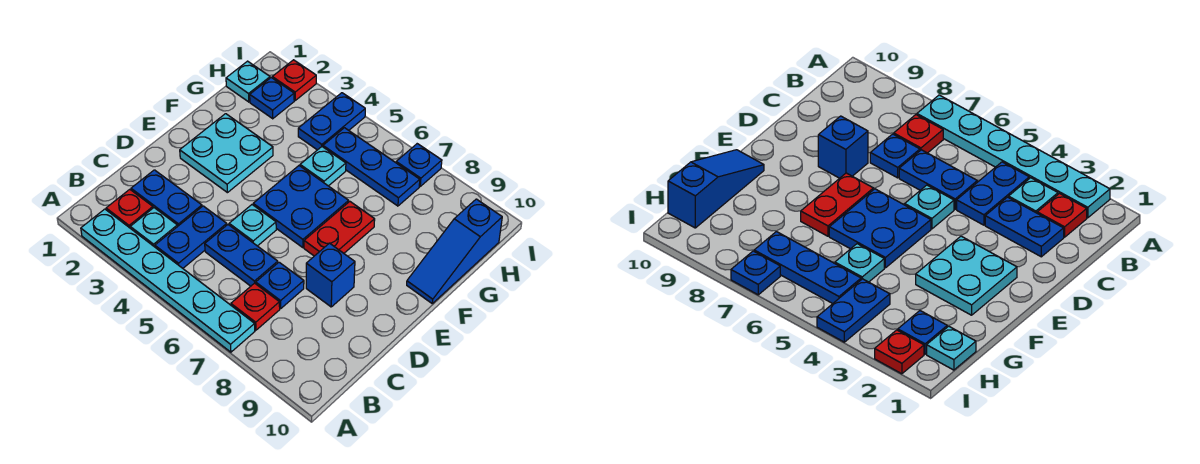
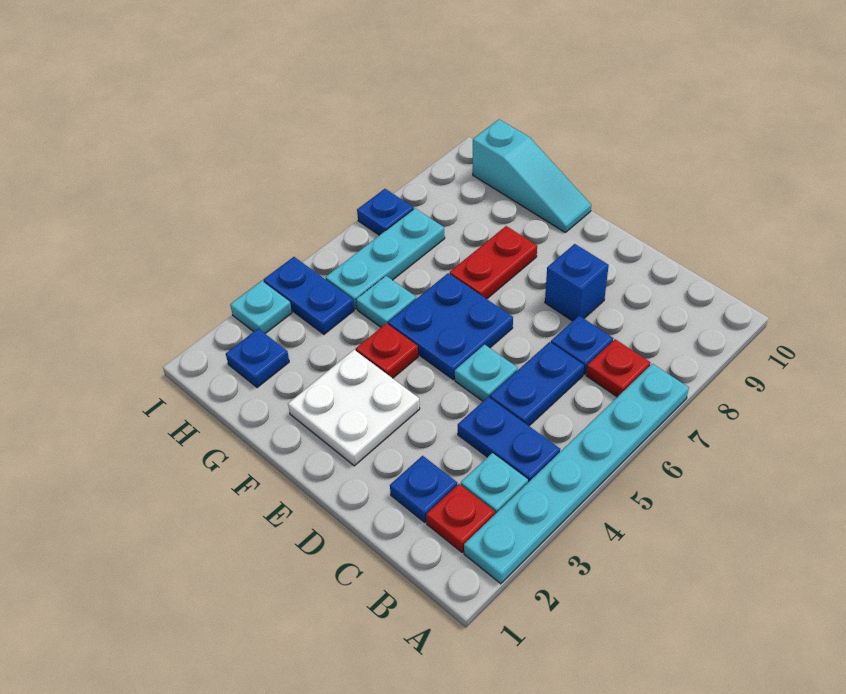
blue 1x2 plate [131,170,202,227] -> blue 1x1 plate [390,456,457,522]
cyan 2x2 plate [180,114,273,193] -> white 2x2 plate [288,350,420,466]
red 1x2 plate [304,202,375,256] -> red 1x2 plate turned to [450,226,537,299]
blue 1x3 slope [407,199,502,303] -> cyan 1x3 slope [473,119,591,232]
cyan 1x1 plate [226,61,270,102] -> cyan 1x1 plate moved to [230,281,292,333]
blue 1x3 plate [323,128,420,206] -> cyan 1x3 plate [325,208,445,309]
red 1x1 plate [272,60,316,100] -> red 1x1 plate moved to [356,323,418,378]

